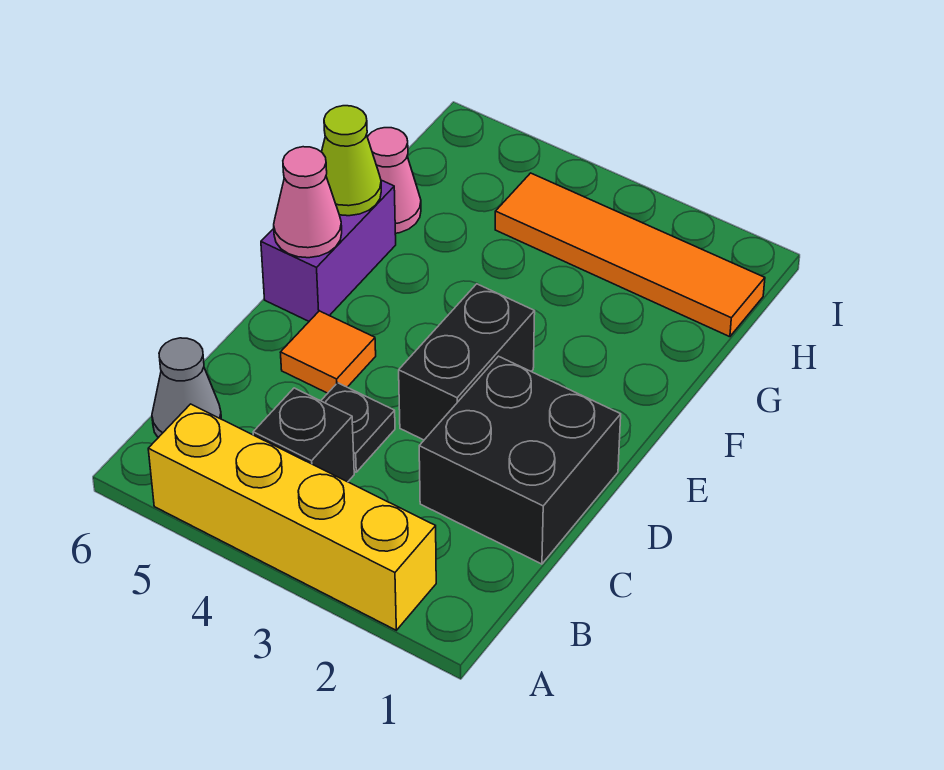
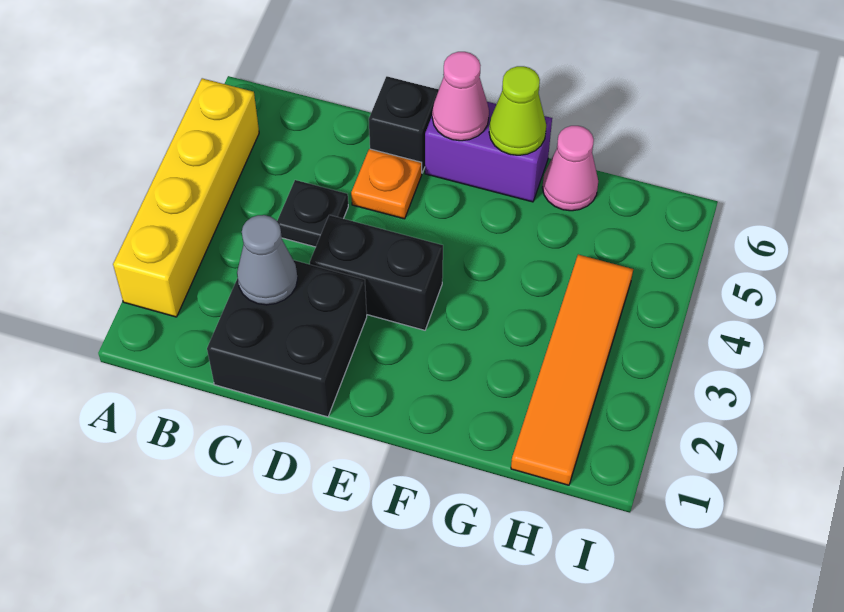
black 1x1 brick [253,388,354,482] -> black 1x1 brick moved to [369,76,439,173]
grey 1x1 cone [152,338,221,438] -> grey 1x1 cone moved to [237,215,298,305]
orange 1x1 tile [280,311,376,393] -> orange 1x1 plate [351,149,422,219]

